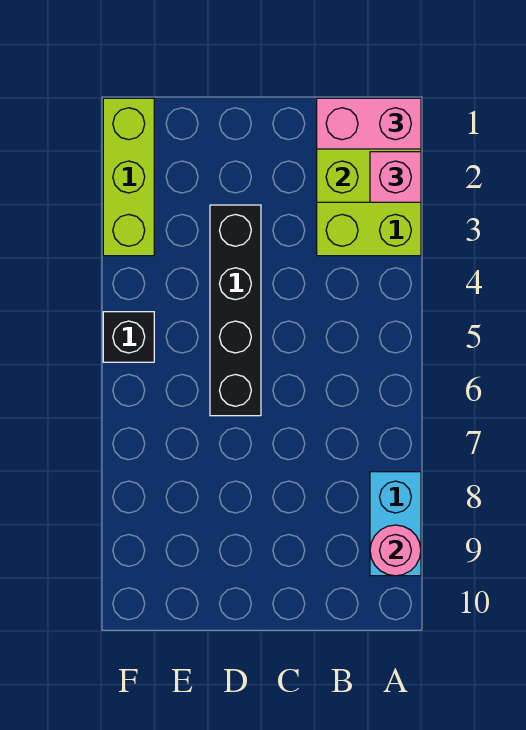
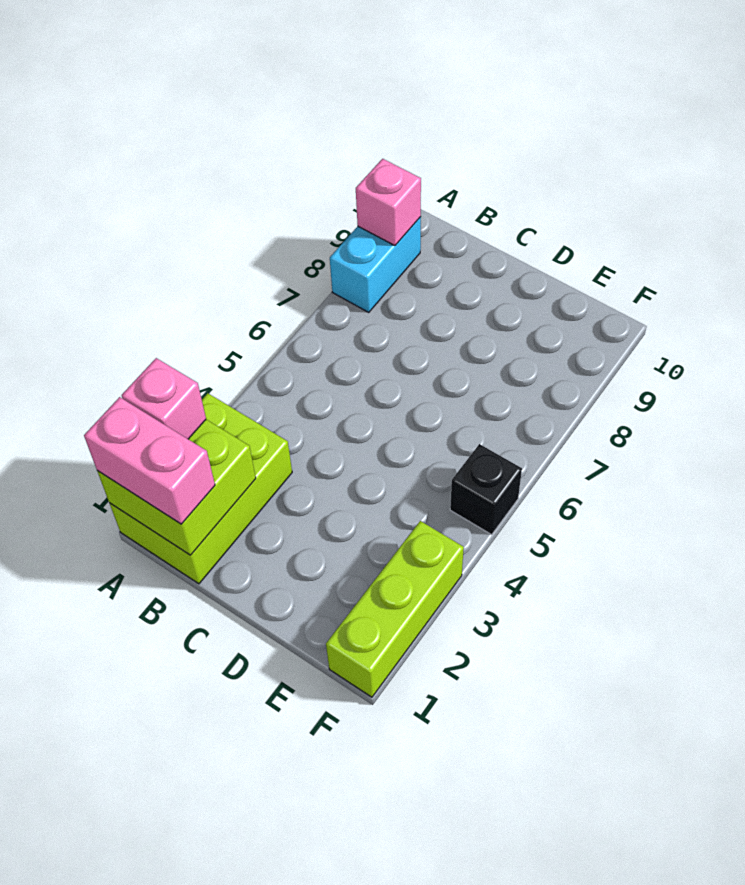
pink 1x1 round brick [370,525,421,576] -> pink 1x1 brick [356,159,421,246]
black 1x4 brick [210,205,261,416] -> none

